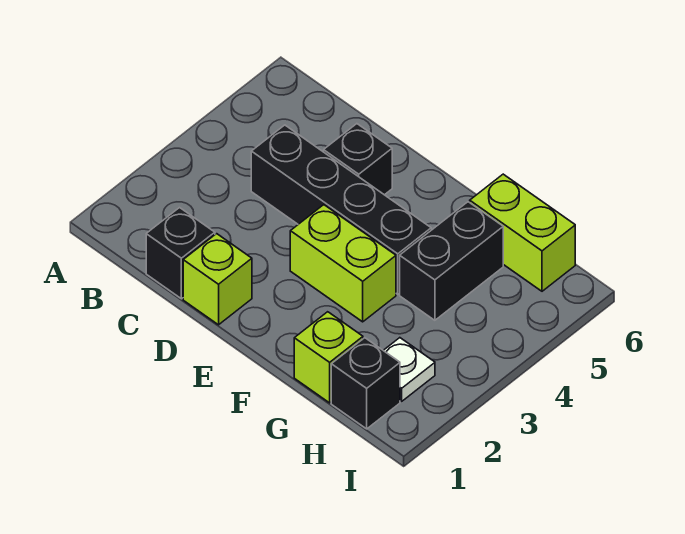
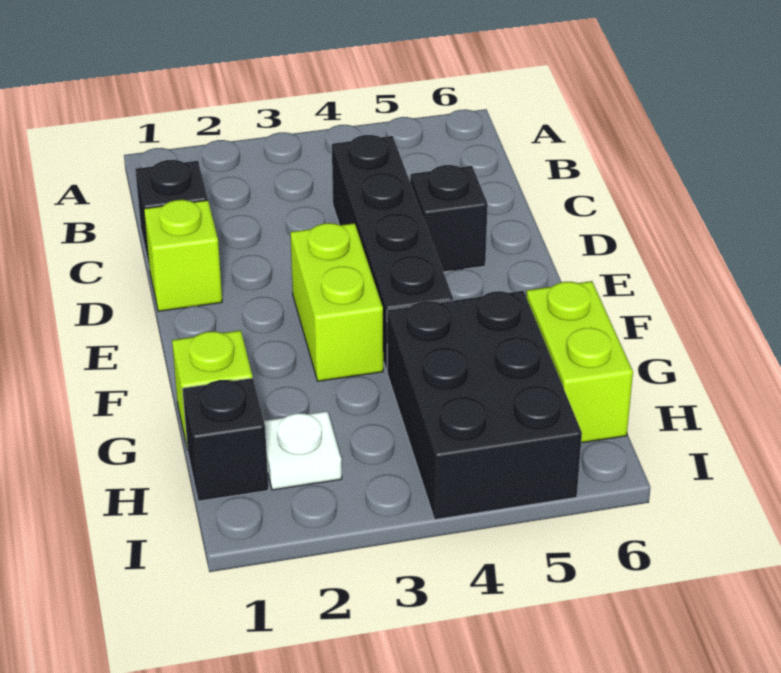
black 1x2 brick [400,202,503,320] -> black 2x3 brick [387,291,582,520]

